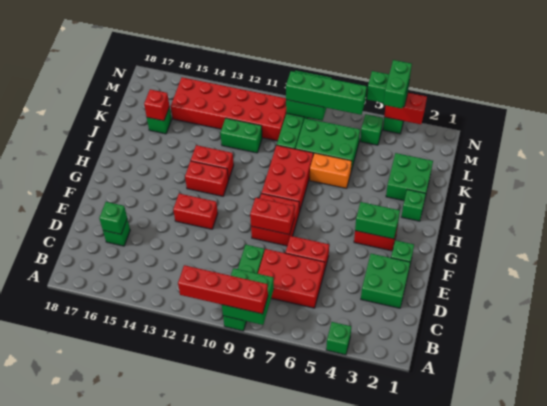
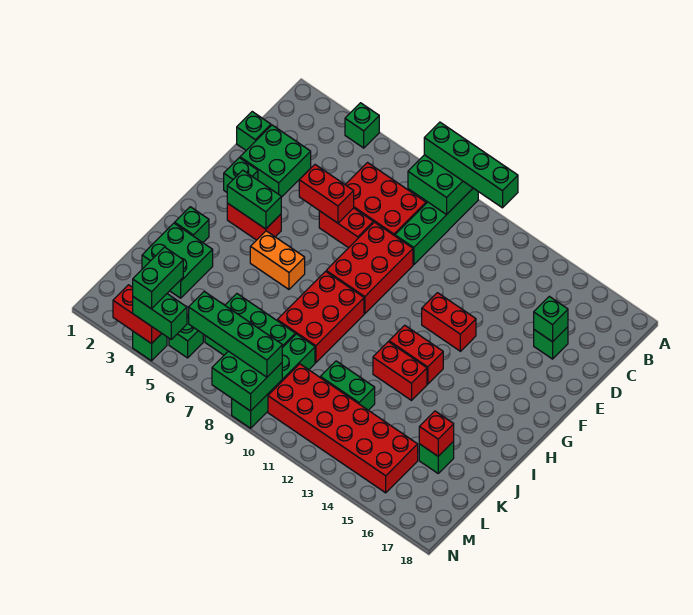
red 1x4 brick [178,265,268,314] -> green 1x4 brick [424,122,518,208]
none -> green 1x1 brick [237,112,271,150]
red 2x2 brick [251,194,299,246] -> red 2x3 brick [326,222,413,314]
red 1x2 brick [250,198,294,235] -> red 1x2 brick moved to [299,165,354,223]
orange 1x2 brick [310,153,352,188] -> orange 1x2 brick moved to [250,231,305,289]

